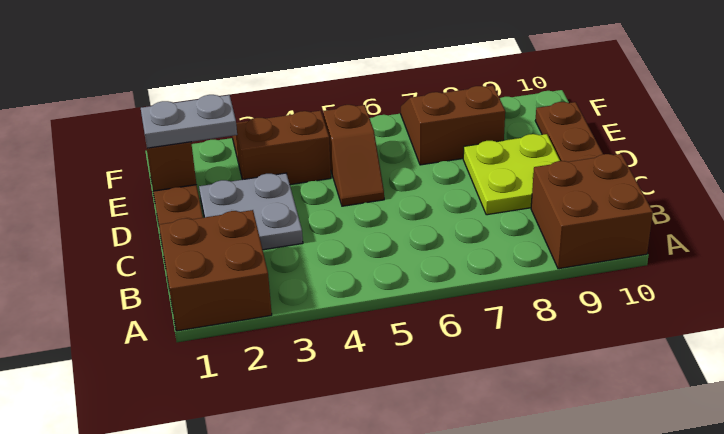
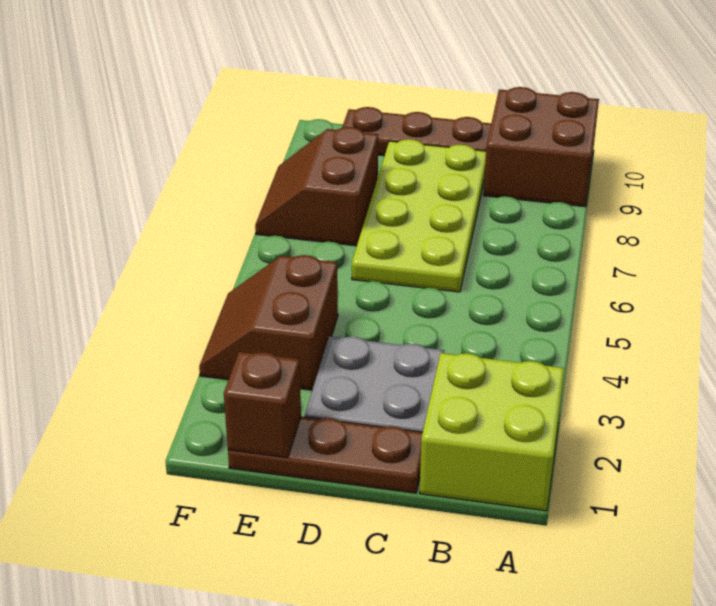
brown 2x2 brick [159,210,272,331] -> lime 2x2 brick [420,353,564,511]
lime 2x2 plate [463,134,560,215] -> lime 2x4 plate [352,139,486,292]
brown 1x2 slope [323,105,384,206] -> none
grey 1x2 plate [141,95,237,148] -> none

